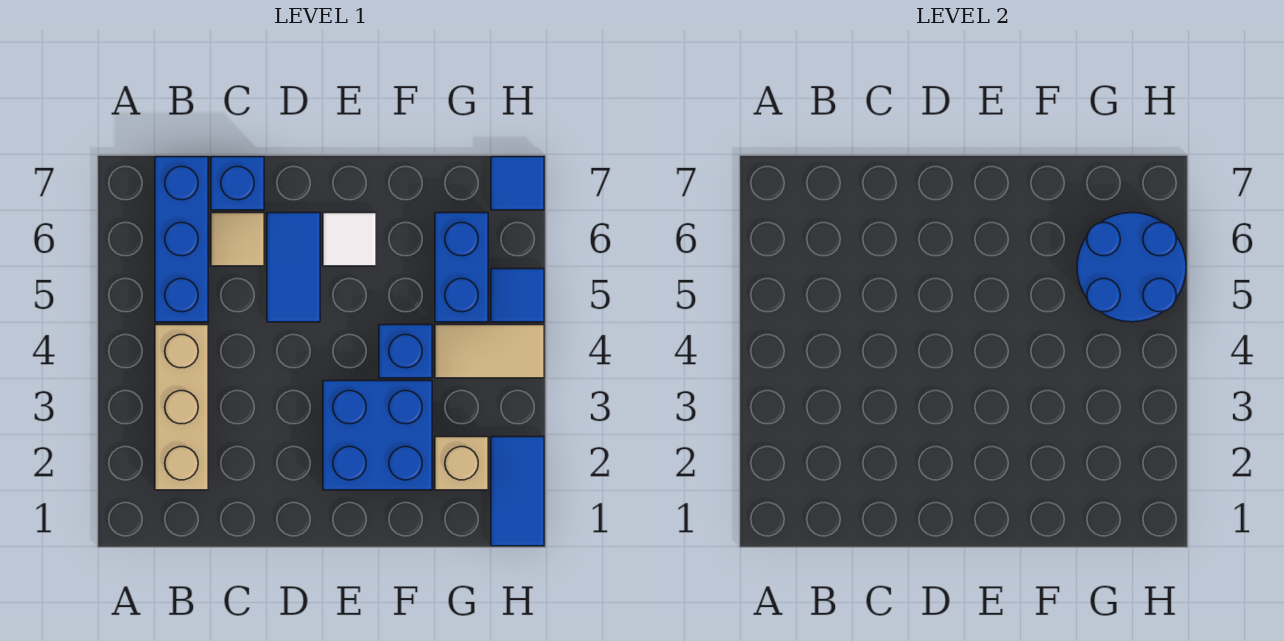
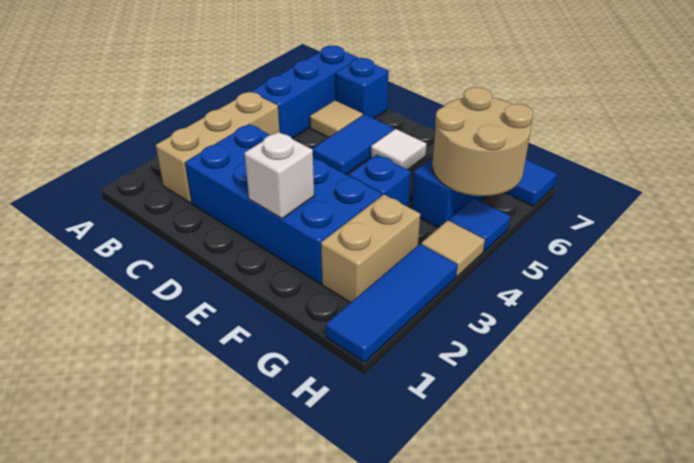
blue 2x2 brick [323,381,432,490] -> blue 2x4 brick [185,124,382,284]
none -> white 1x1 brick [244,132,314,218]
tan 1x1 brick [435,437,488,490] -> tan 1x2 brick [321,194,420,303]
tan 1x2 tile [435,325,544,378] -> tan 1x1 tile [421,220,485,276]
blue 2x2 round brick [1077,213,1186,322] -> tan 2x2 round brick [432,87,533,196]
blue 1x2 tile [491,437,544,546] -> blue 1x3 tile [326,244,457,362]

